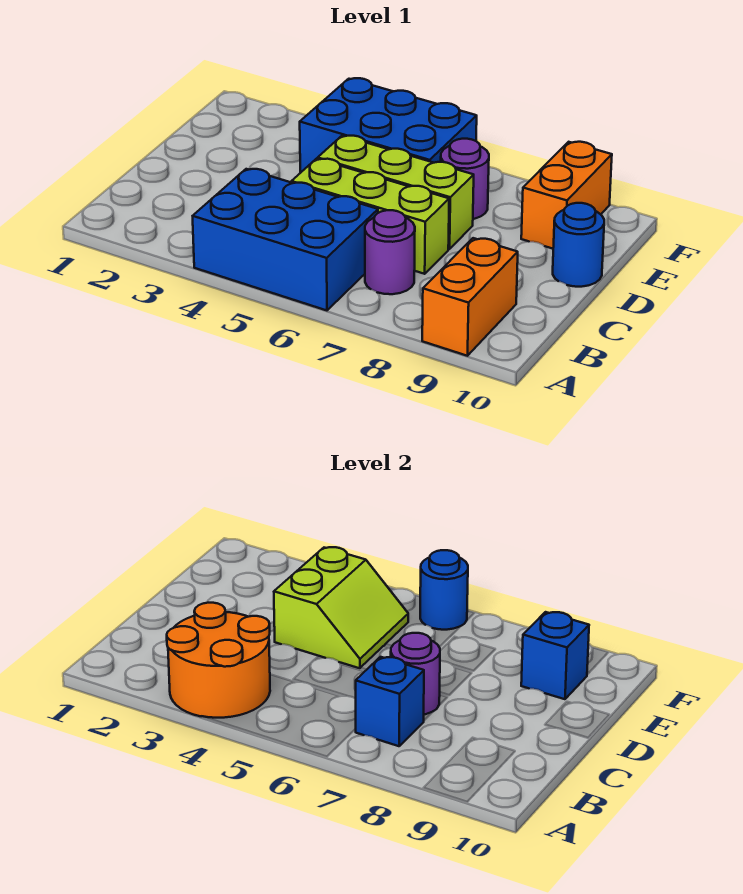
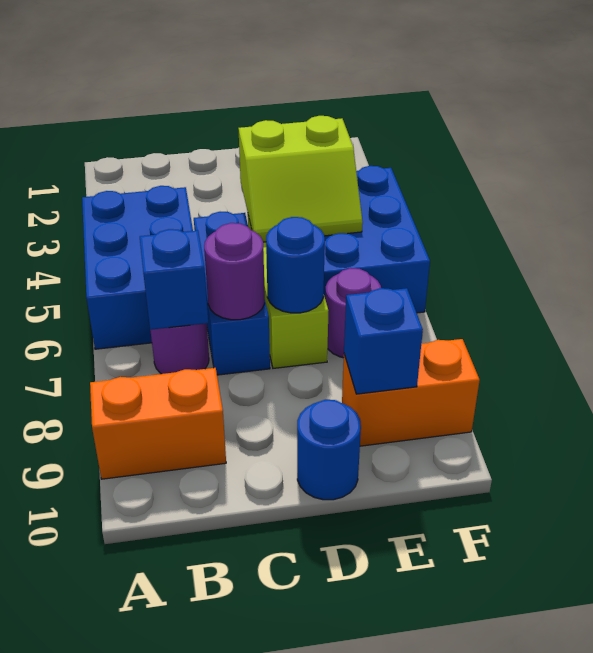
orange 2x2 round brick [167,603,270,718] -> none
lime 1x3 brick [292,159,449,274] -> blue 1x3 brick [194,212,270,375]
blue 1x1 round brick [420,550,468,630] -> blue 1x1 round brick moved to [266,217,325,313]

